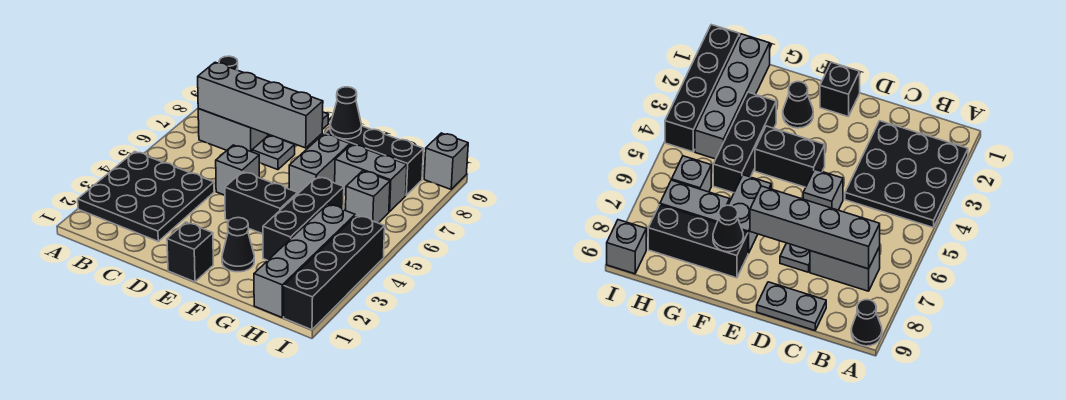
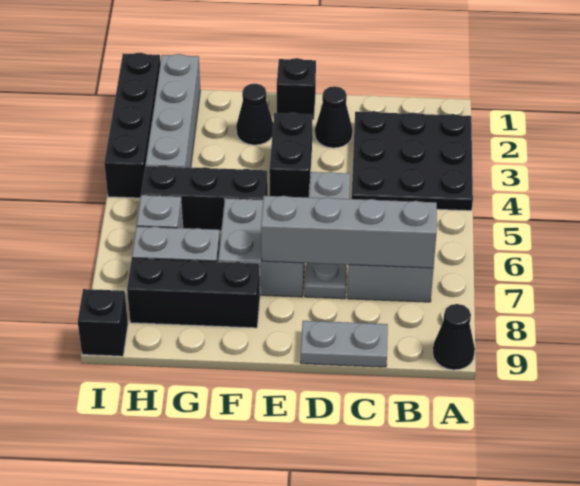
black 1x2 brick [225,172,298,234] -> black 1x2 brick turned to [269,113,312,197]
grey 1x2 brick [289,134,350,193] -> grey 2x2 brick [218,199,305,297]
black 1x1 cone [330,87,361,139] -> black 1x1 cone moved to [315,86,352,148]
black 1x3 brick [263,177,344,260] -> black 1x3 brick turned to [141,166,268,231]
grey 1x1 brick [424,133,468,189] -> black 1x1 brick [78,289,128,356]

